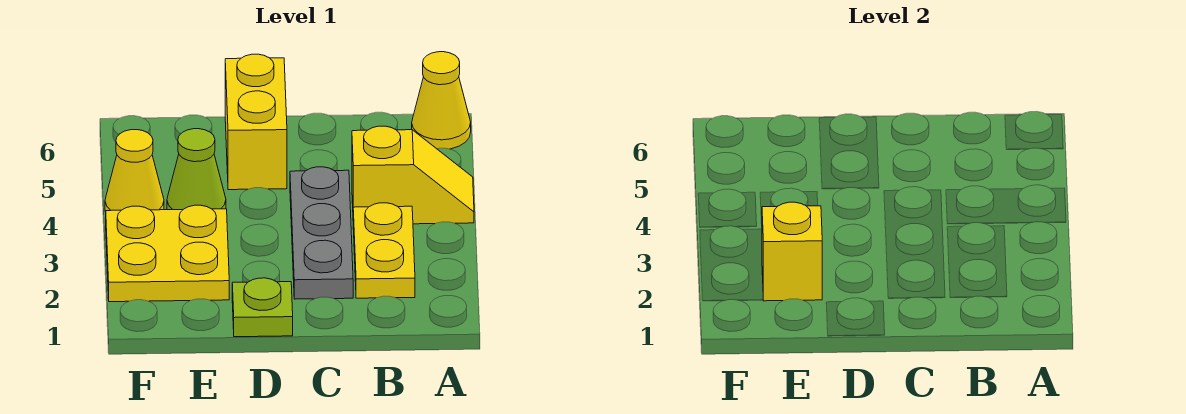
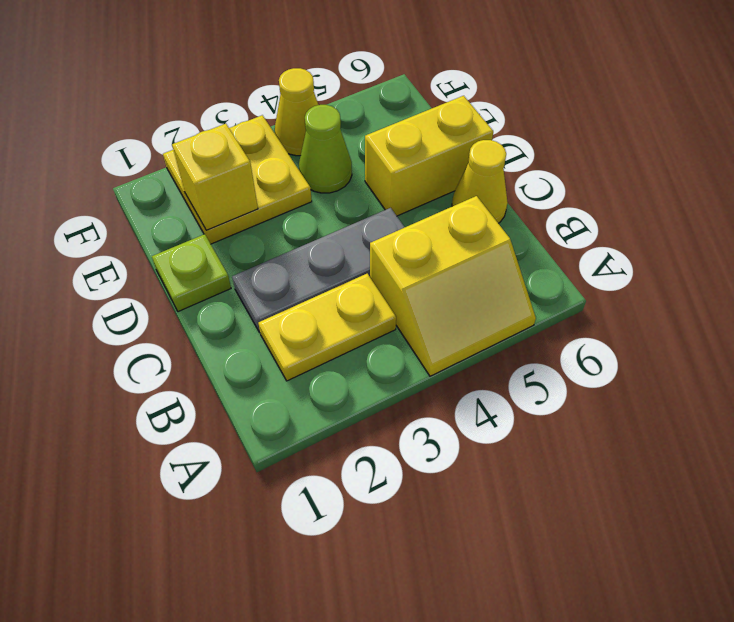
yellow 1x2 slope [352,126,474,224] -> yellow 2x2 slope [370,196,536,376]
yellow 1x1 cone [412,52,471,149] -> yellow 1x1 cone moved to [452,140,508,223]

